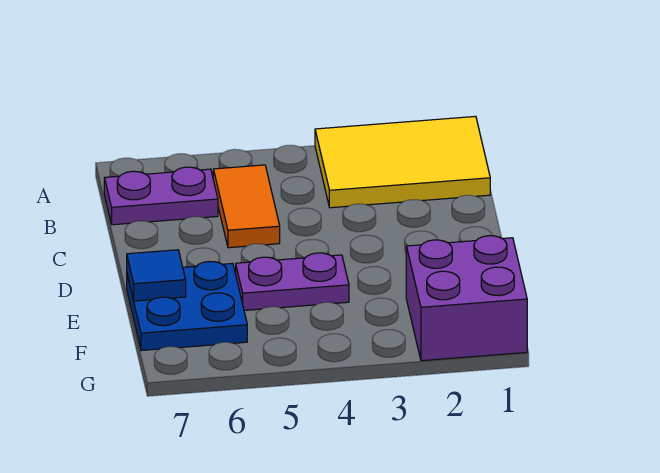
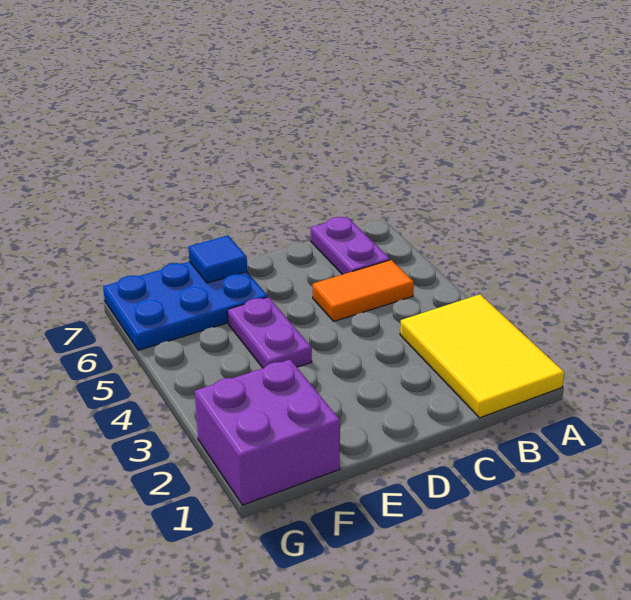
blue 2x2 plate [127,262,247,351] -> blue 2x3 plate [103,262,268,350]

